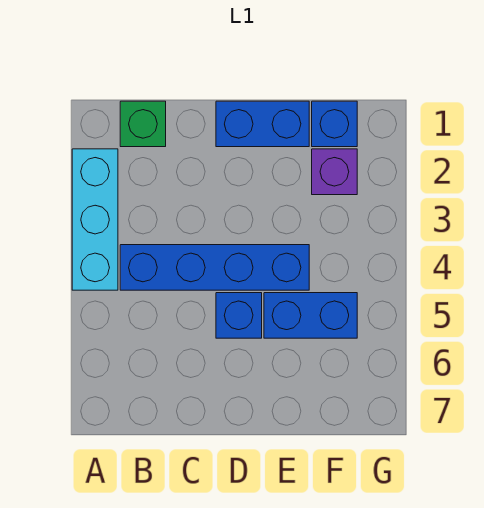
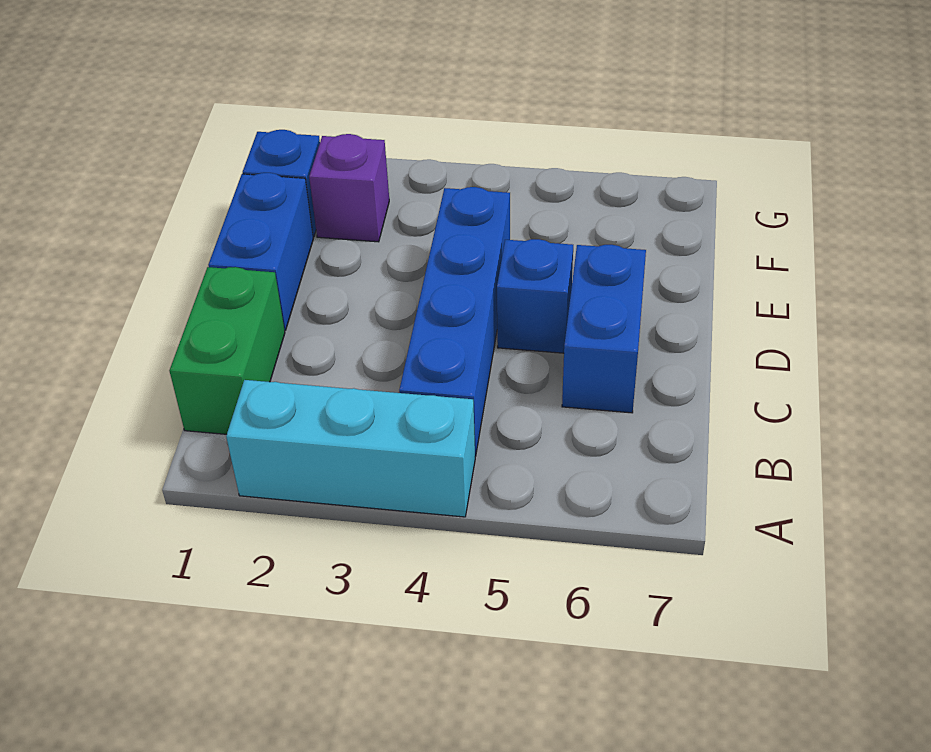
green 1x1 brick [120,101,166,147] -> green 1x2 brick [169,267,285,434]
blue 1x2 brick [264,293,357,338] -> blue 1x2 brick moved to [562,245,646,413]

